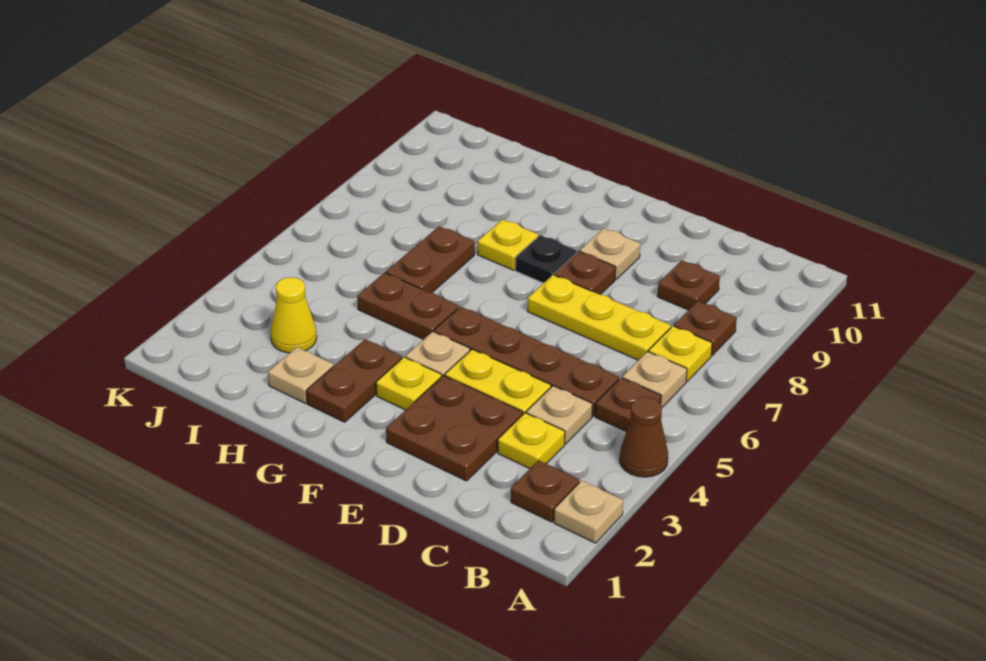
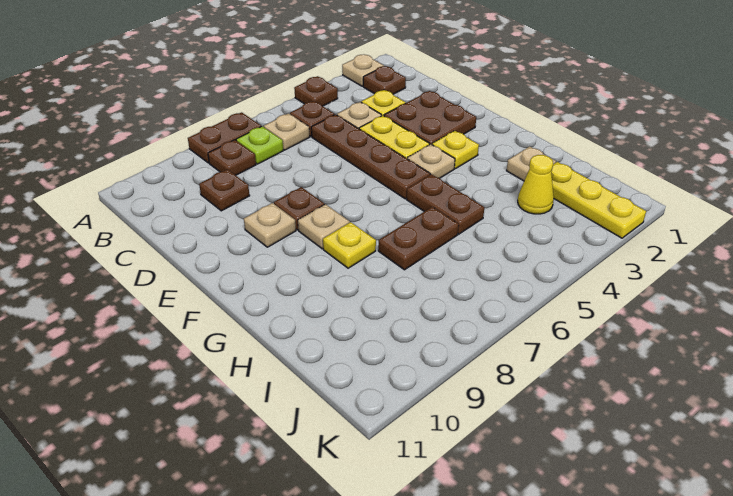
brown 1x1 cone [620,397,668,477] -> brown 1x1 plate [294,76,338,106]
yellow 1x1 plate [649,326,712,381] -> lime 1x1 plate [236,126,283,164]
yellow 1x3 plate [528,275,671,360] -> yellow 1x3 plate moved to [551,162,646,238]
black 1x1 plate [515,235,577,283] -> tan 1x1 plate [298,204,350,249]
brown 1x2 plate [307,339,402,422] -> brown 1x2 plate moved to [188,112,261,163]

